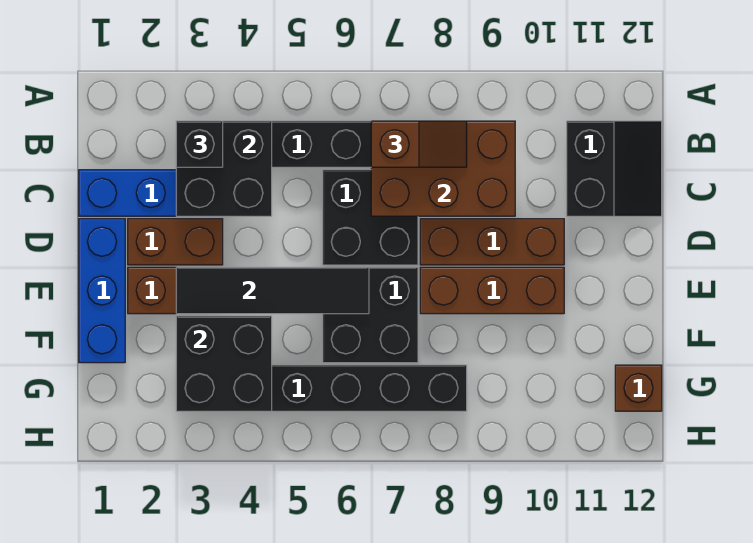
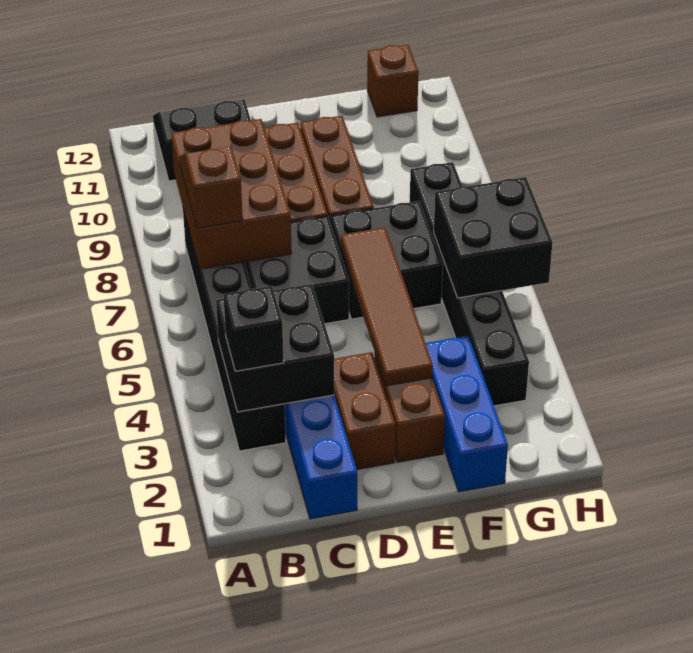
blue 1x3 brick [79,219,125,363] -> blue 1x3 brick turned to [425,336,508,492]
black 1x4 tile [176,267,369,314] -> brown 1x4 tile [341,227,433,386]
black 2x2 brick [176,316,272,411] -> black 2x2 brick moved to [434,177,553,298]

